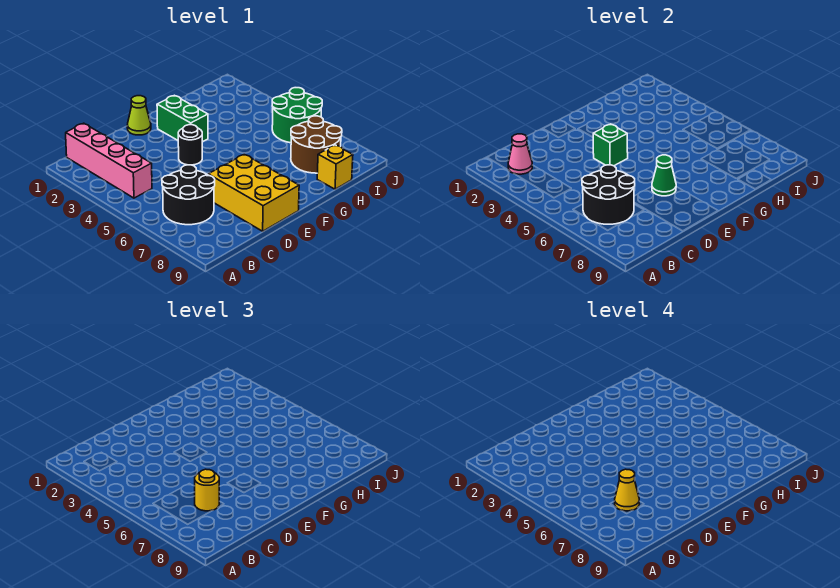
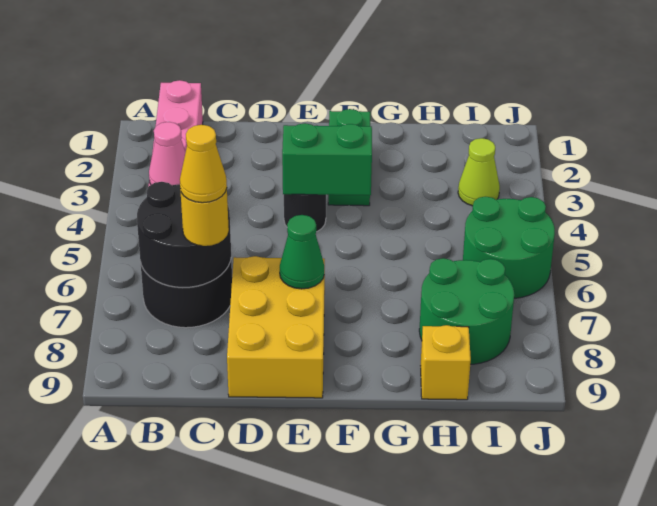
pink 1x1 cone [508,134,532,174] -> pink 1x1 cone moved to [149,122,186,185]
lime 1x1 cone [127,96,151,135] -> lime 1x1 cone moved to [458,138,500,206]
green 1x1 brick [593,124,628,166] -> green 1x2 brick [282,123,372,195]
brown 2x2 round brick [291,116,342,173] -> green 2x2 round brick [419,258,514,364]

